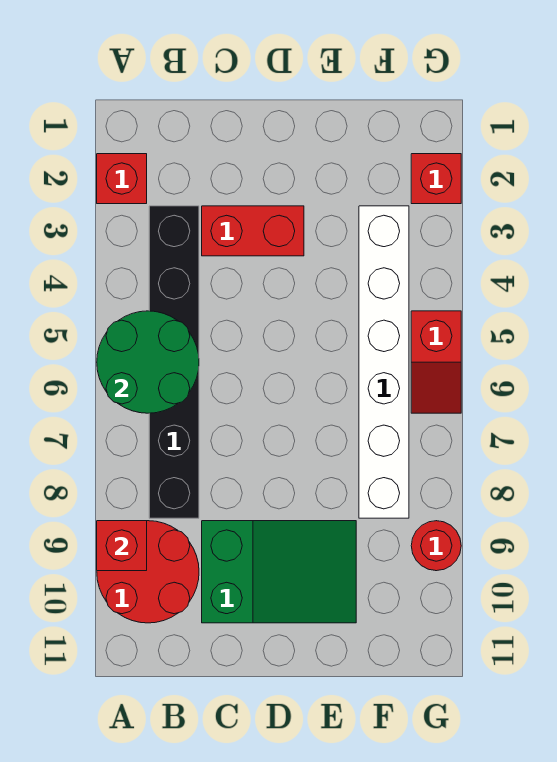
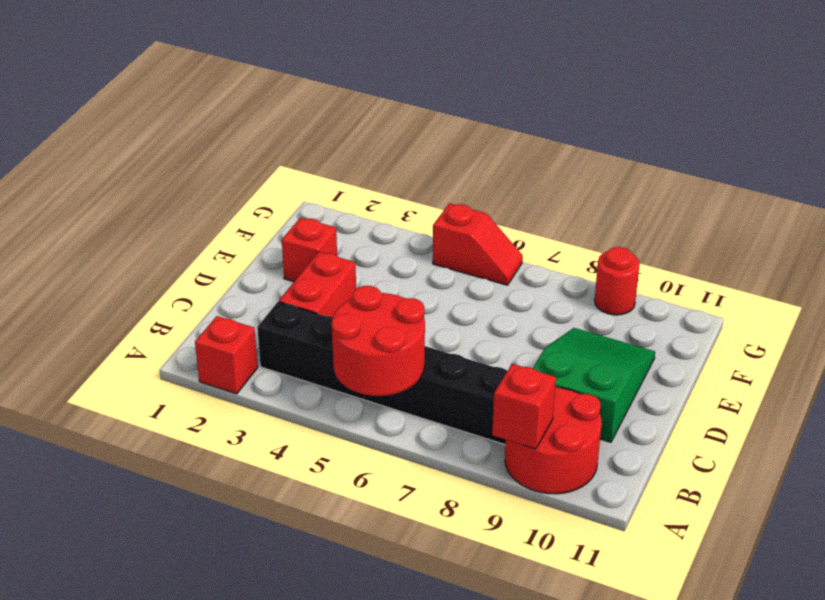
green 2x2 round brick [97,311,199,413] -> red 2x2 round brick [332,286,425,396]
white 1x6 brick [359,206,409,518] -> none
red 1x1 brick [411,154,461,204] -> red 1x1 brick moved to [282,217,337,282]

